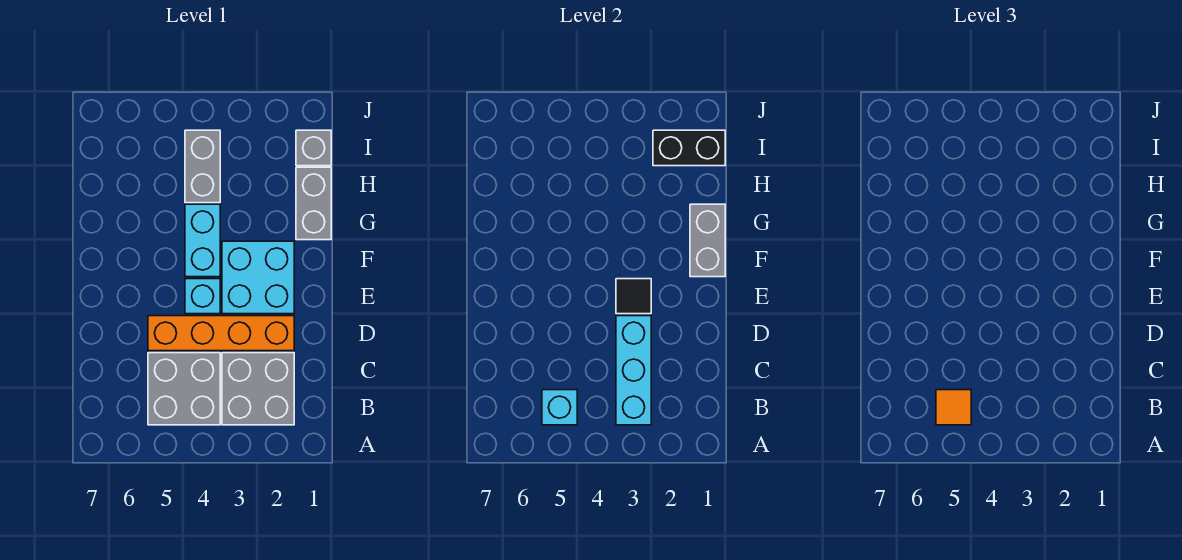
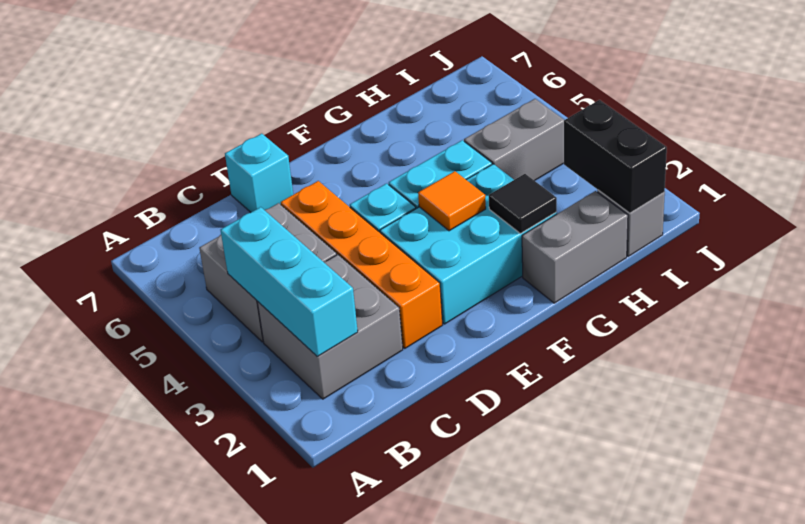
cyan 1x3 brick [616,316,651,425] -> cyan 1x3 brick turned to [221,207,358,356]
cyan 1x1 brick [542,390,577,425] -> cyan 1x1 brick moved to [225,134,293,212]
orange 1x1 tile [936,390,971,425] -> orange 1x1 tile moved to [418,171,486,231]
cyan 2x2 brick [222,241,294,314] -> cyan 2x3 brick [380,164,557,324]
black 1x1 tile [616,279,651,314] -> black 1x1 tile moved to [489,174,557,233]
grey 1x2 brick [690,204,725,277] -> none

